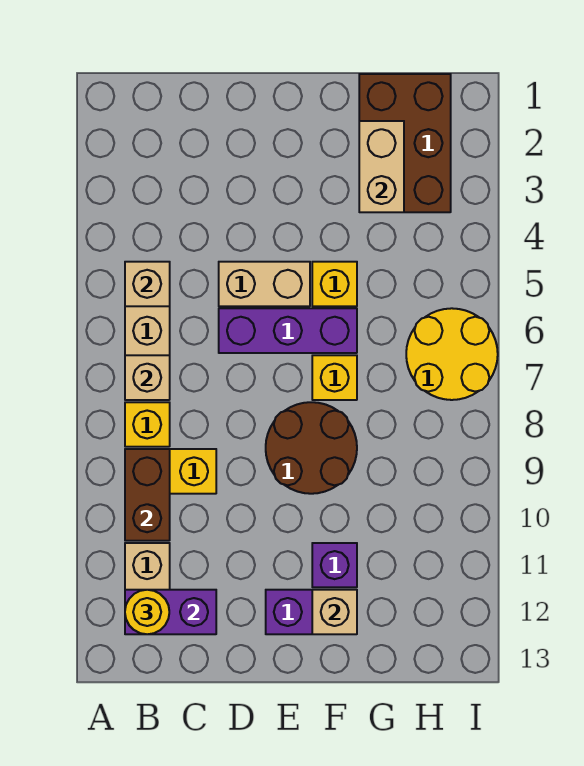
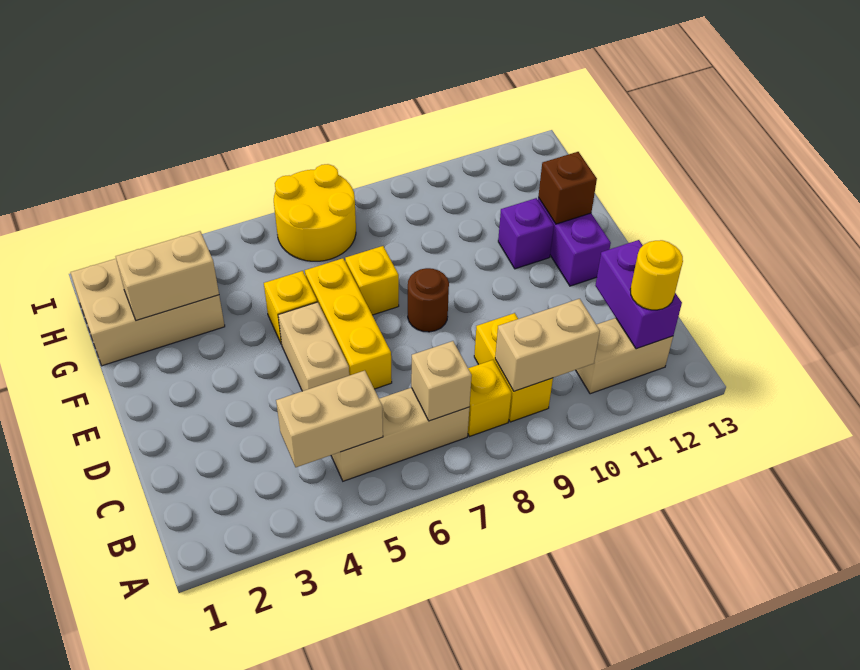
tan 1x1 brick [125,262,170,306] -> tan 1x2 brick [276,371,383,467]
brown 1x2 brick [125,449,170,541] -> tan 1x2 brick [495,299,600,391]
purple 1x3 brick [219,308,357,353] -> yellow 1x3 brick [305,258,392,389]
brown 2x2 round brick [266,402,357,494] -> brown 1x1 round brick [408,268,449,332]
tan 1x1 brick [312,590,357,634] -> brown 1x1 brick [538,152,597,224]
brown 2x3 brick [359,74,451,212] -> tan 2x3 brick [70,259,225,366]

